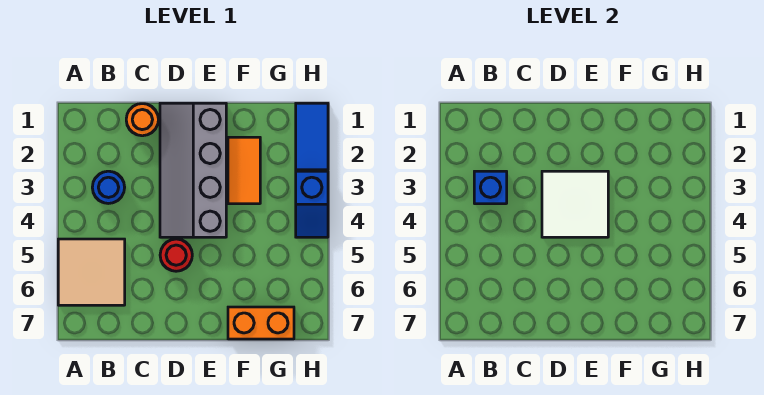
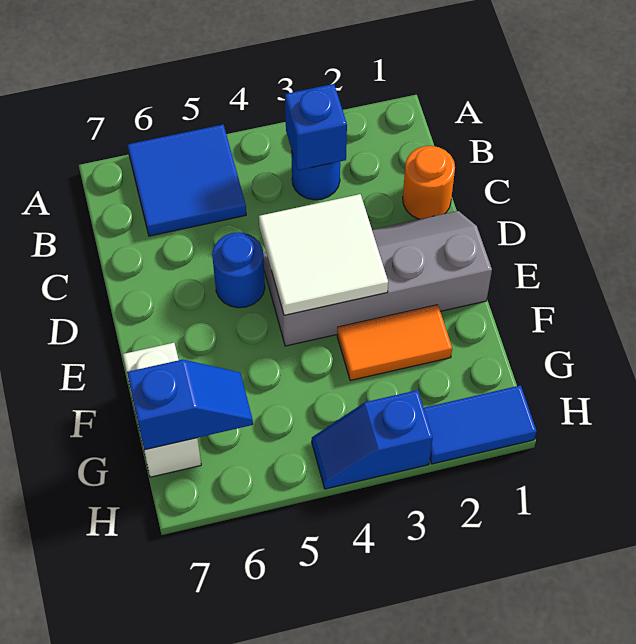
tan 2x2 tile [58,239,125,305] -> blue 2x2 tile [128,125,246,236]
red 1x1 round brick [160,239,192,271] -> blue 1x1 round brick [212,232,265,308]
orange 1x2 brick [228,307,294,339] -> white 1x2 brick [123,343,201,477]
none -> blue 1x2 slope [127,359,253,450]

